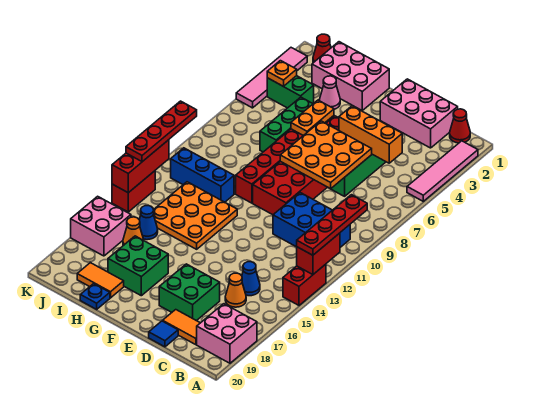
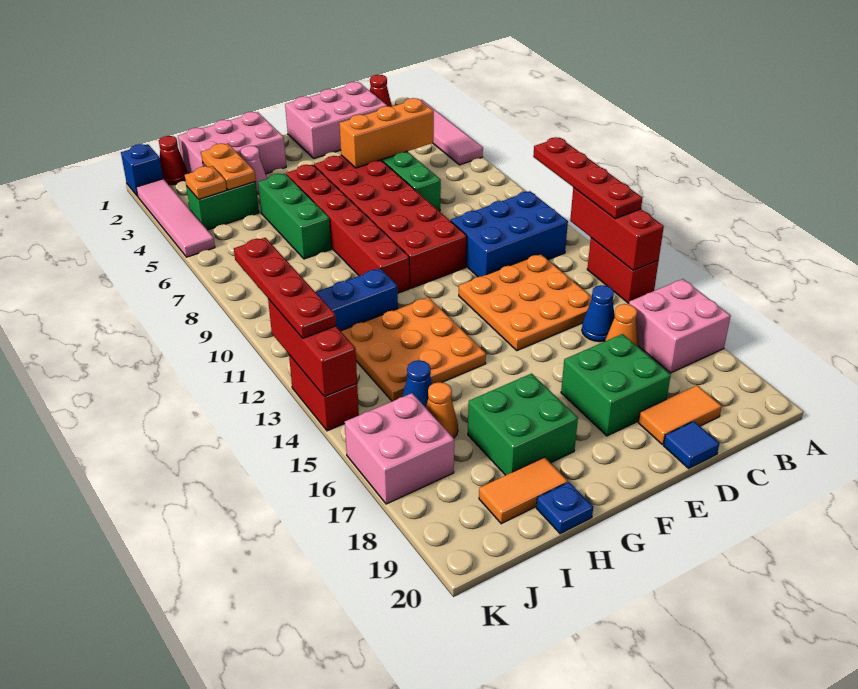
red 1x2 brick [297,233,340,275] -> red 1x3 brick [570,188,664,270]
pink 2x2 brick [197,304,257,363] -> pink 2x2 brick moved to [629,279,731,373]
orange 3x3 plate [280,121,372,189] -> orange 3x3 plate moved to [459,254,592,351]
orange 1x2 plate [291,100,334,136] -> orange 1x2 plate moved to [201,143,256,190]
none -> blue 1x1 brick [121,144,163,196]

